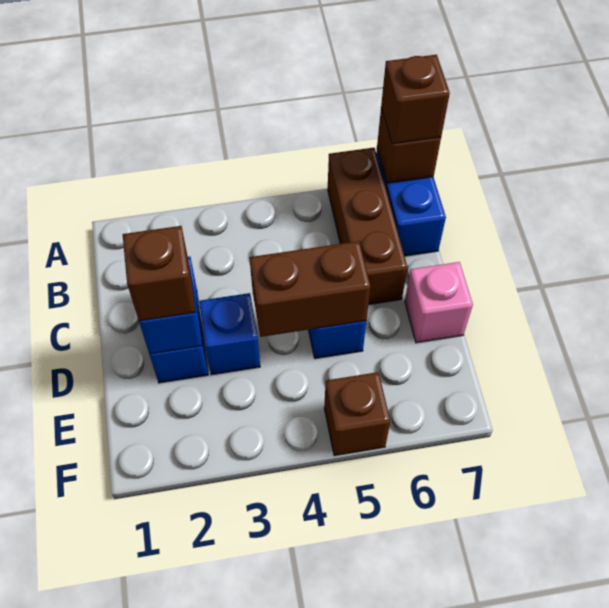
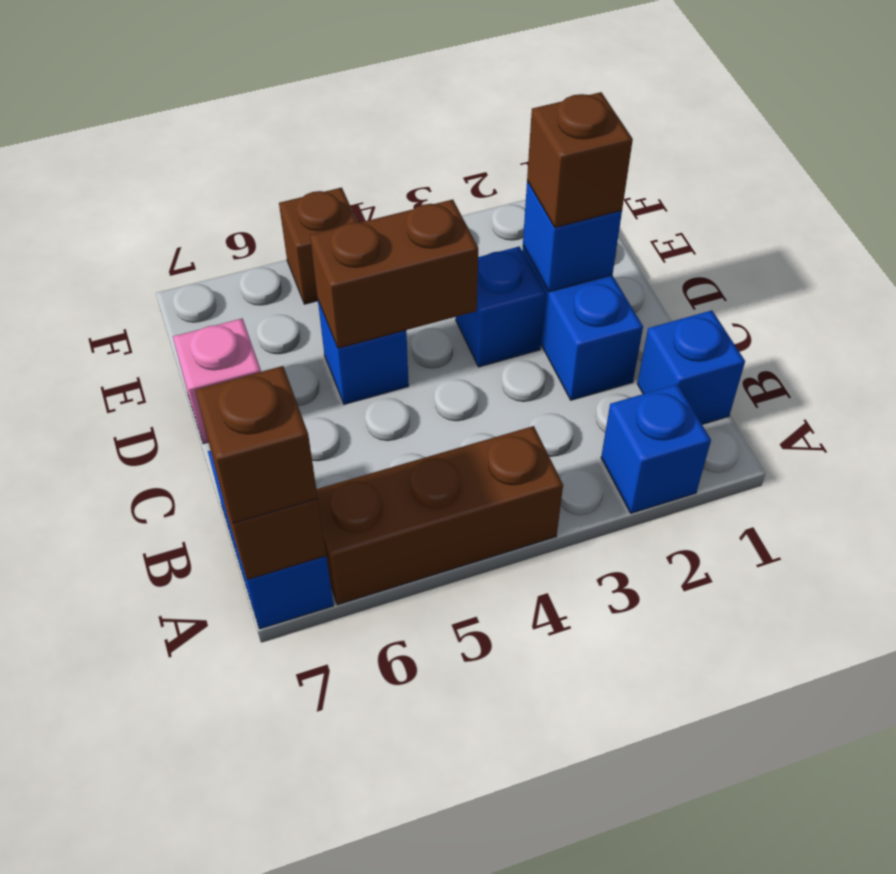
none -> blue 1x1 brick [601,384,711,513]
brown 1x3 brick [328,148,407,305] -> brown 1x3 brick turned to [316,426,563,605]
none -> blue 1x1 brick [637,310,745,424]

